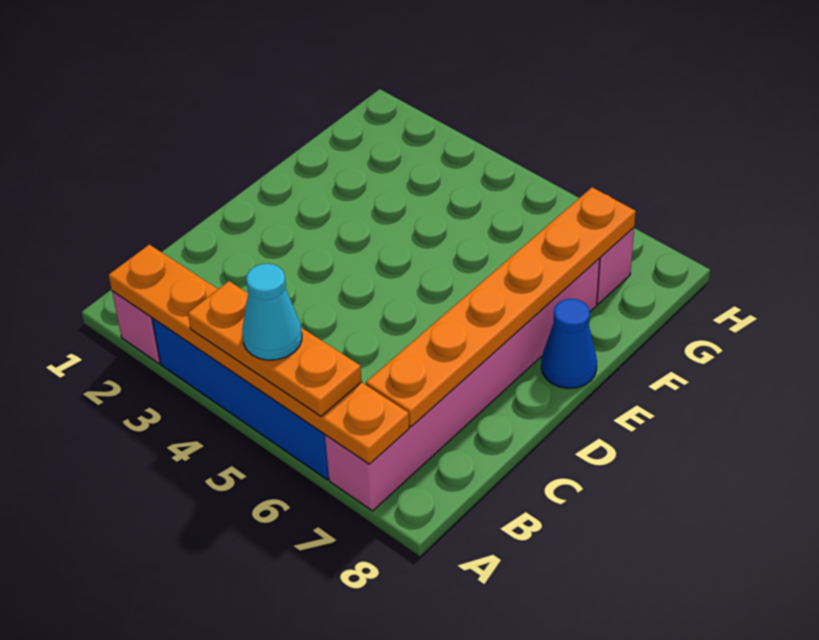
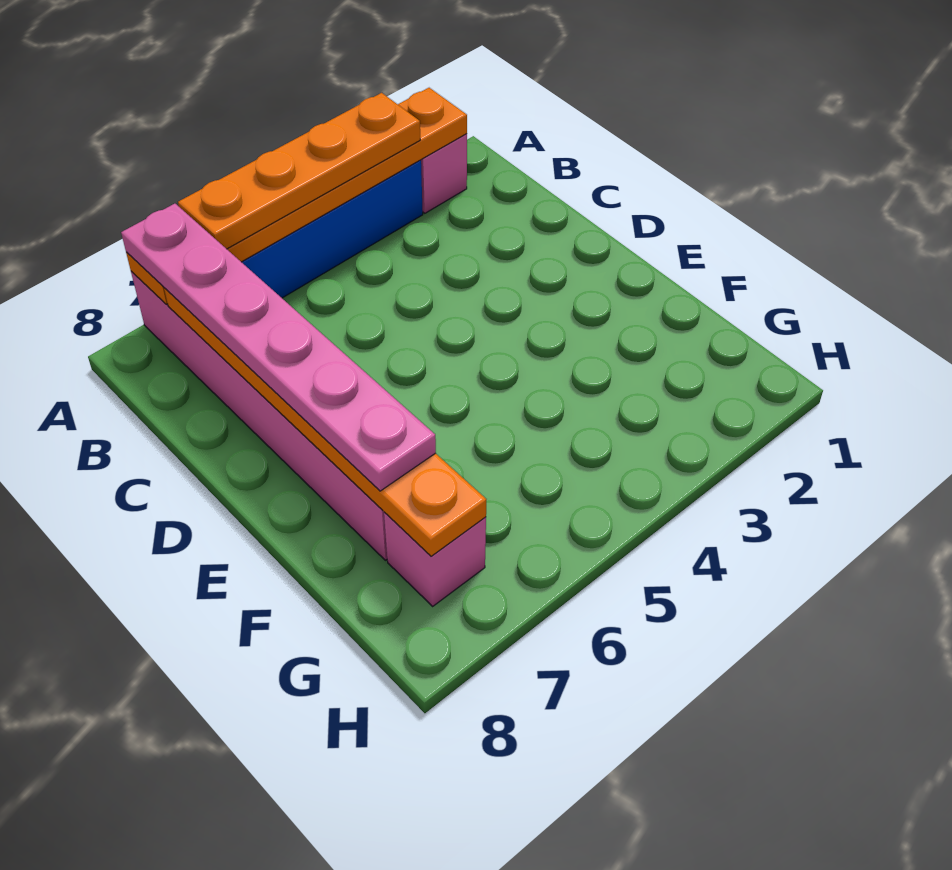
orange 1x3 plate [188,281,362,416] -> orange 1x4 plate [178,93,420,249]
cyan 1x1 cone [242,264,302,360] -> none
none -> pink 1x6 plate [121,204,436,491]
blue 1x1 cone [541,299,597,388] -> none

